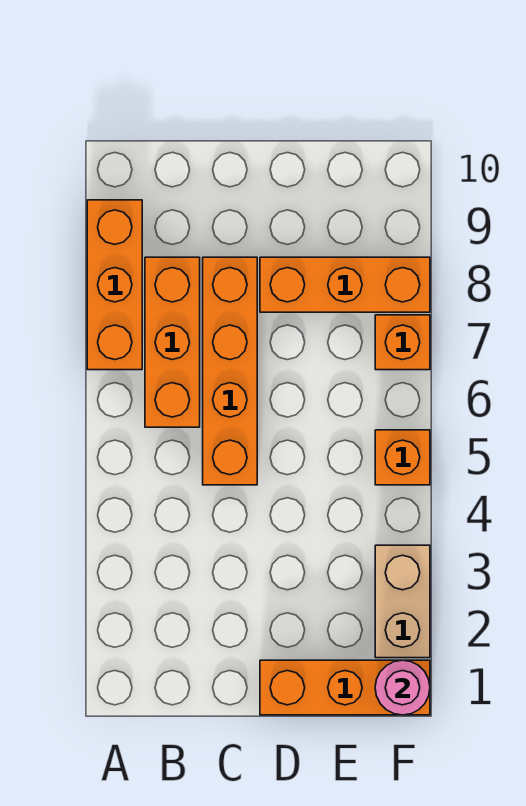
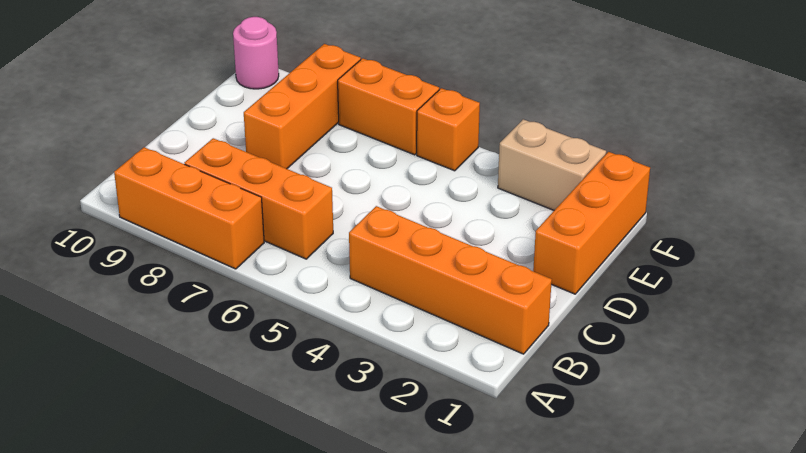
orange 1x4 brick [203,257,257,485] -> orange 1x4 brick moved to [349,206,552,354]
pink 1x1 round brick [375,660,430,715] -> pink 1x1 round brick moved to [233,17,279,89]
orange 1x1 brick [375,315,430,370] -> orange 1x2 brick [338,58,439,155]

